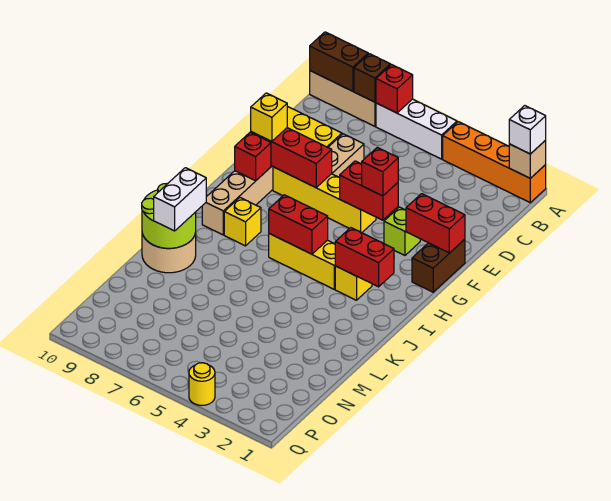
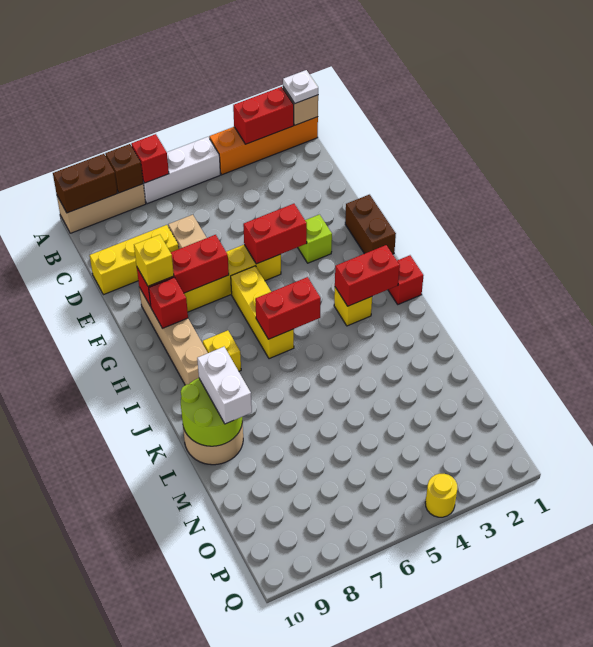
white 1x1 brick [509,106,546,154] -> white 1x1 plate [283,70,318,103]
red 1x2 brick [406,194,465,253] -> red 1x2 brick moved to [233,87,294,144]
red 1x1 brick [362,147,398,196] -> red 1x1 brick moved to [388,255,424,304]
yellow 1x3 brick [269,234,335,289] -> yellow 1x3 brick turned to [231,266,294,359]

